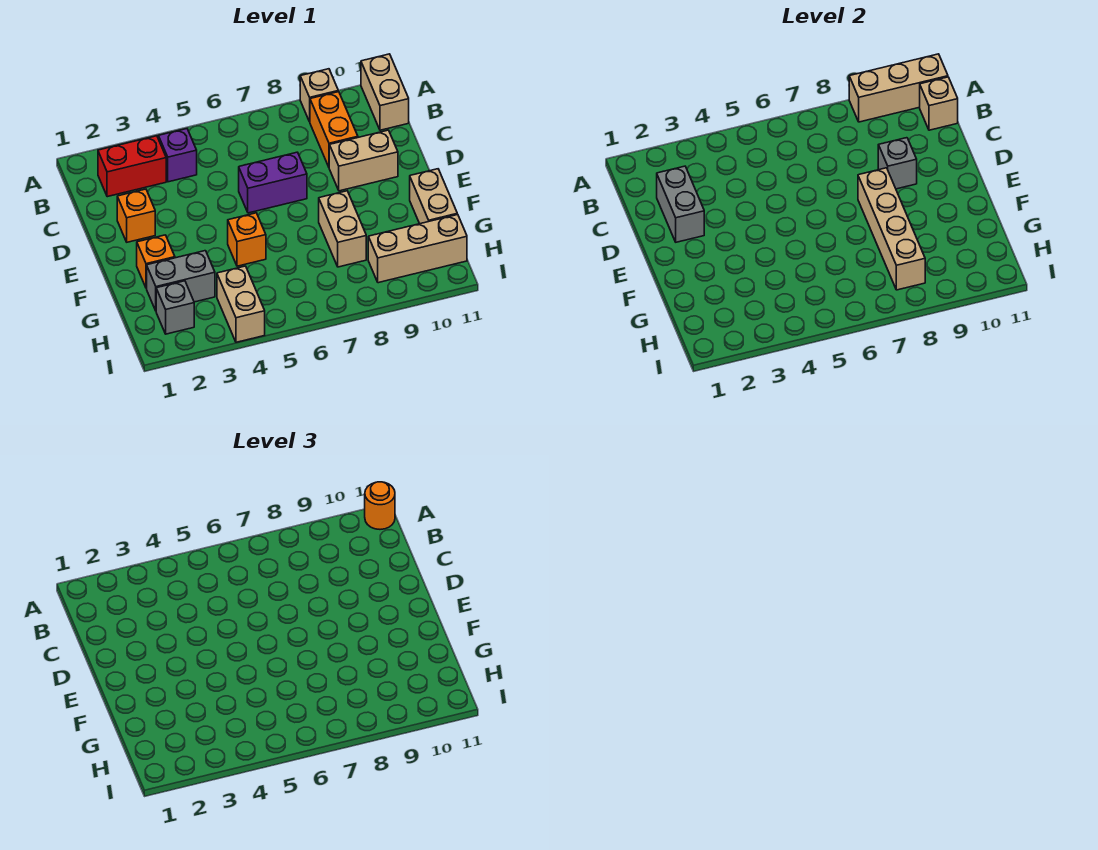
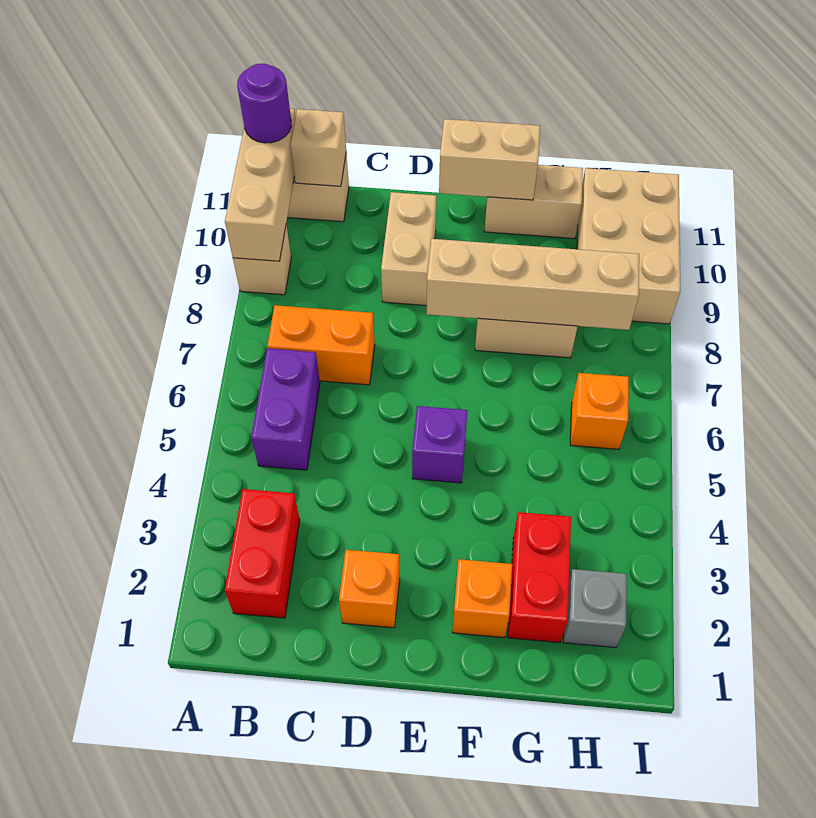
orange 1x1 round brick [365,482,395,529] -> purple 1x1 round brick [237,64,291,143]
purple 1x1 brick [158,129,197,182] -> purple 1x1 brick moved to [412,406,468,483]
orange 1x2 brick [310,92,358,167] -> orange 1x2 brick moved to [267,305,375,385]
grey 1x2 brick [657,166,704,242] -> none
purple 1x2 brick [239,152,307,213] -> purple 1x2 brick moved to [251,348,320,470]
grey 1x1 brick [878,138,917,189] -> none
orange 1x1 brick [228,213,266,266] -> orange 1x1 brick moved to [570,373,629,449]
grey 1x2 brick [147,251,215,310] -> red 1x2 brick [508,512,571,642]
tan 1x2 brick [217,266,265,342] -> tan 1x2 brick moved to [439,119,540,200]
tan 1x3 brick [368,214,467,283] -> tan 2x3 brick [577,168,680,324]

